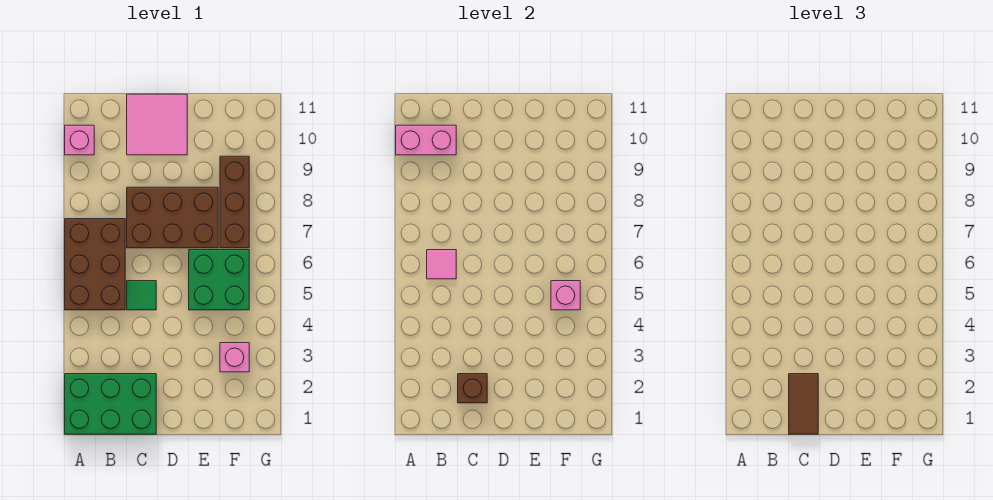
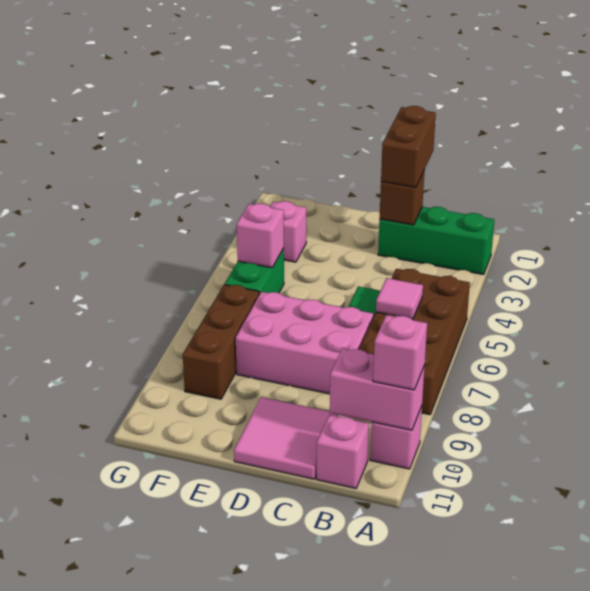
green 2x3 brick [65,374,156,434] -> green 1x3 brick [378,207,494,275]
brown 2x3 brick [65,219,125,310] -> brown 2x4 brick [359,269,470,415]
none -> pink 1x1 brick [373,315,427,390]
none -> pink 1x1 brick [317,415,369,488]
brown 1x2 tile [789,374,818,434] -> brown 1x2 brick [381,106,436,188]
brown 2x3 brick [127,187,218,248] -> pink 2x3 brick [236,292,373,394]
green 2x2 brick [189,250,249,310] -> green 1x2 brick [225,249,284,294]

